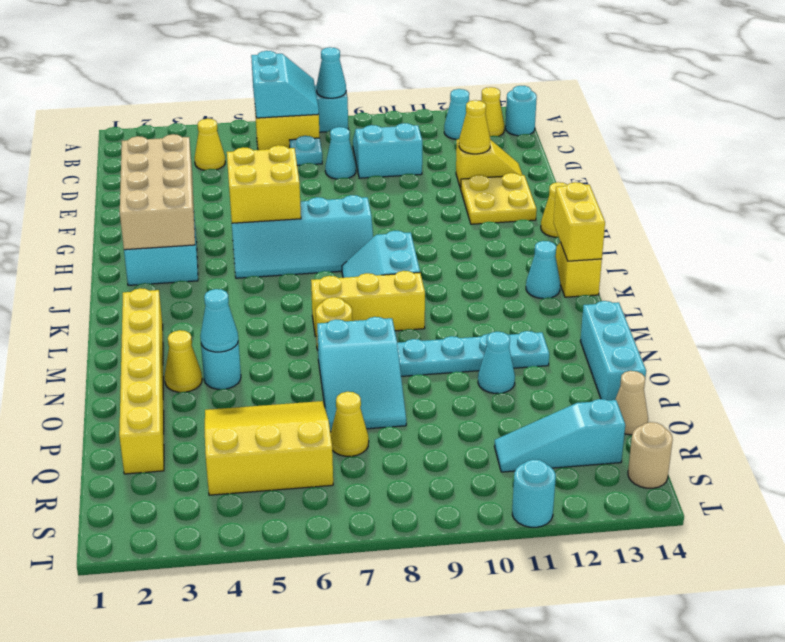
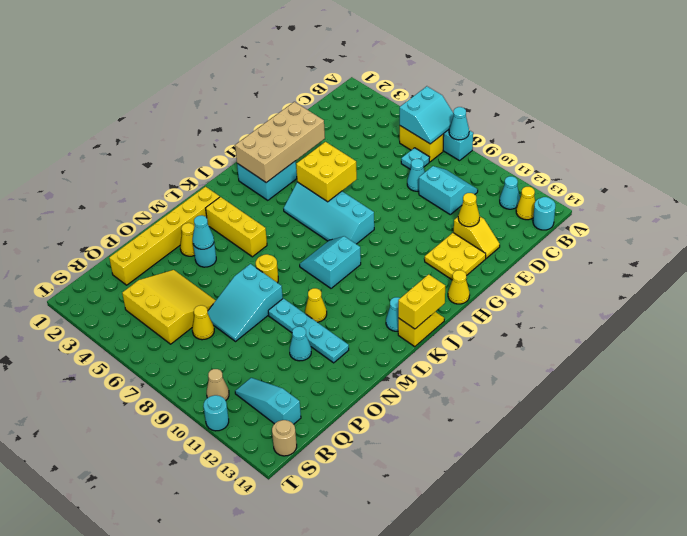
yellow 1x1 cone [194,119,225,170] -> yellow 1x1 cone moved to [305,288,327,322]
yellow 1x3 brick [311,271,425,336] -> yellow 1x3 brick moved to [206,197,267,257]
cyan 1x3 brick [580,301,646,400] -> none
tan 1x1 cone [615,371,648,435] -> tan 1x1 cone moved to [207,369,229,401]

